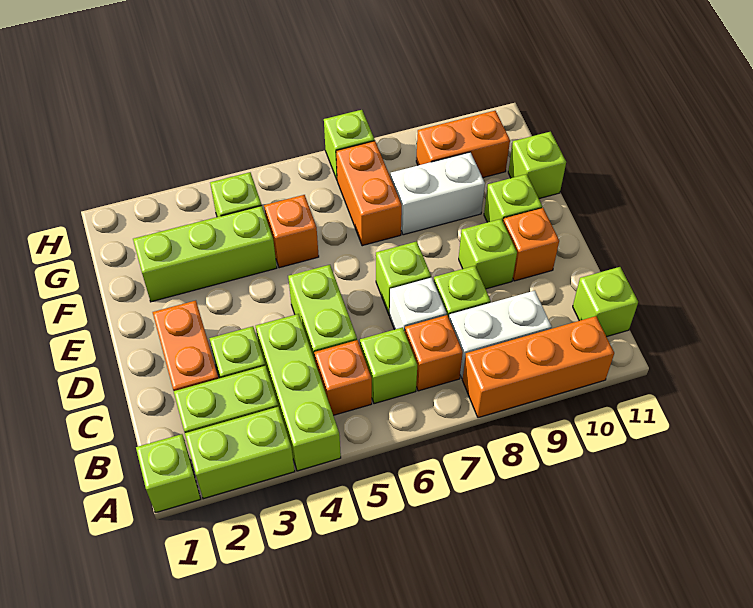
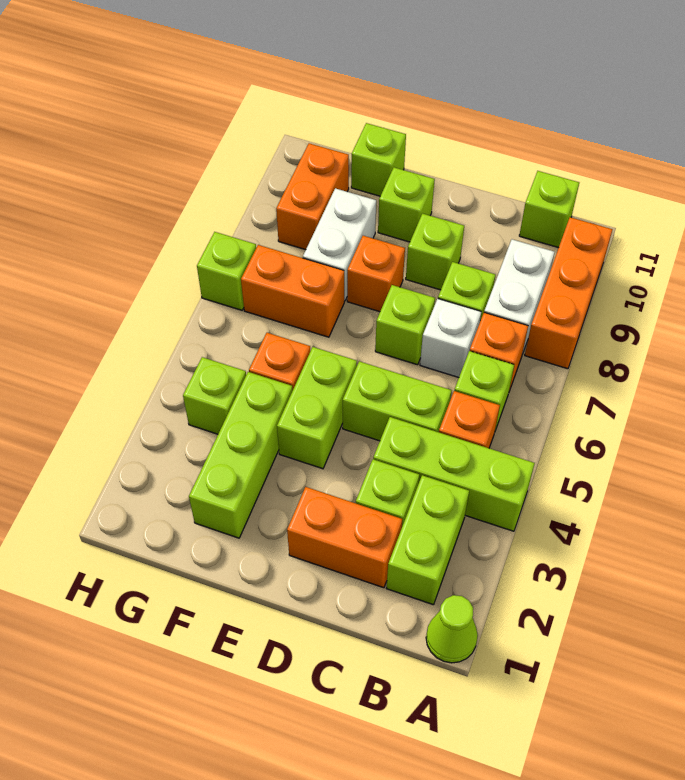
lime 1x1 brick [136,434,201,513] -> lime 1x1 cone [426,595,478,663]
lime 1x2 brick [185,407,295,499] -> lime 1x2 brick moved to [277,347,357,469]
orange 1x1 brick [503,208,559,281] -> orange 1x1 brick moved to [347,236,405,312]

